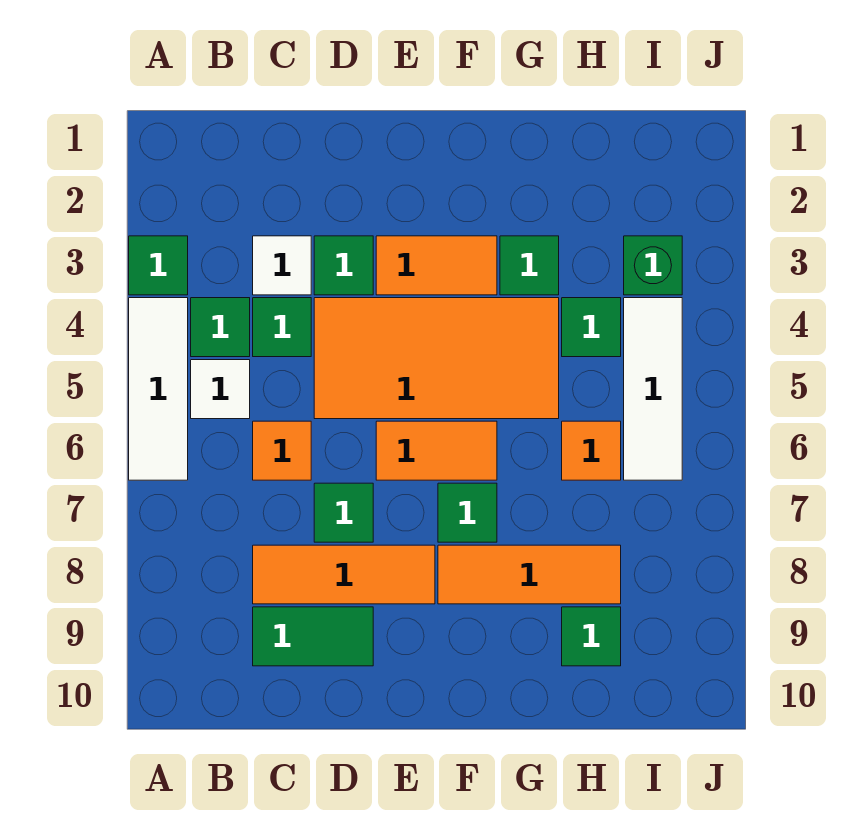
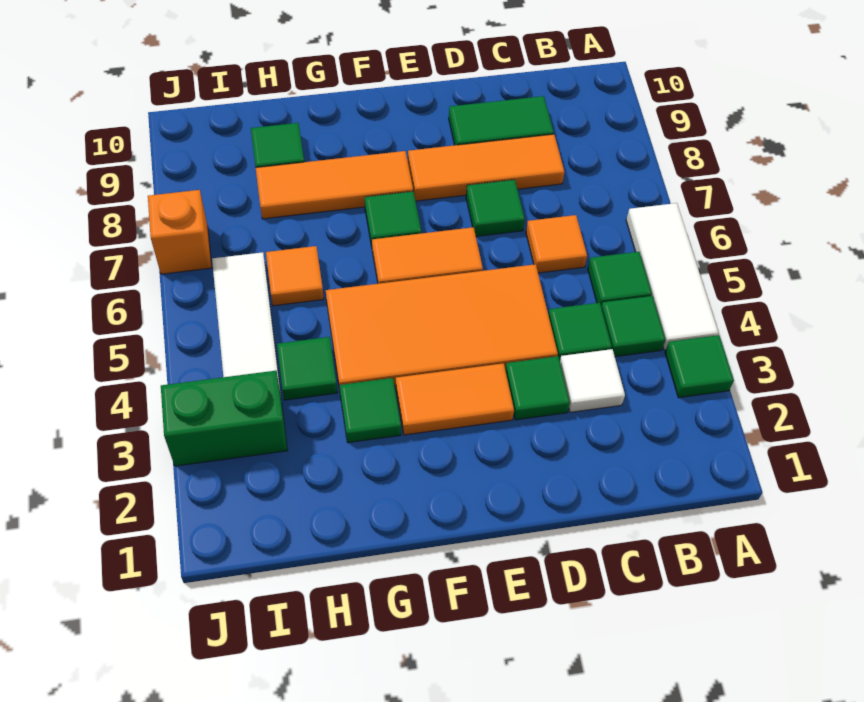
white 1x1 tile [191,360,250,419] -> green 1x1 tile [588,252,652,306]
green 1x1 brick [624,236,682,295] -> green 1x2 brick [161,371,287,466]
none -> orange 1x1 brick [148,190,212,274]

